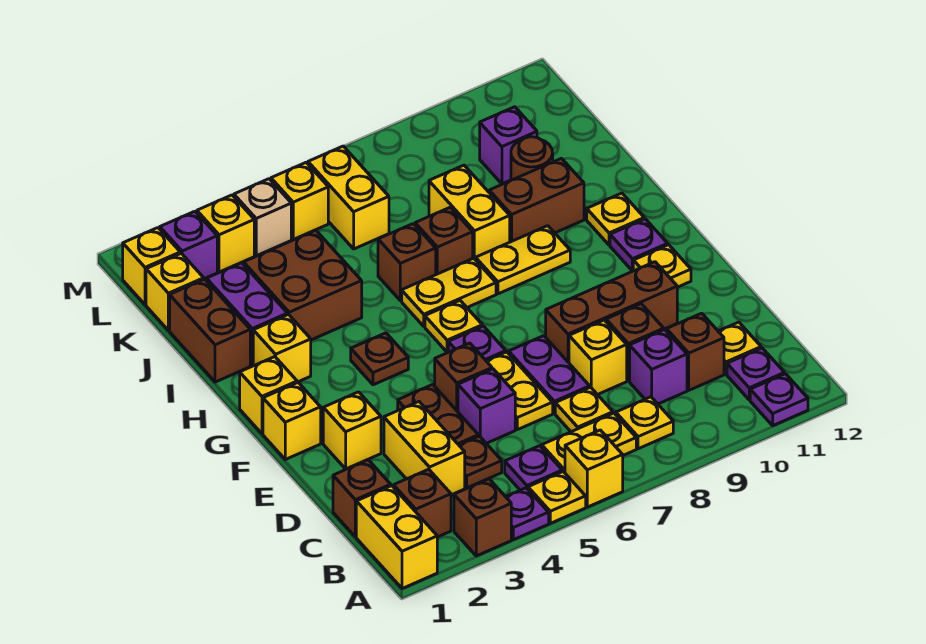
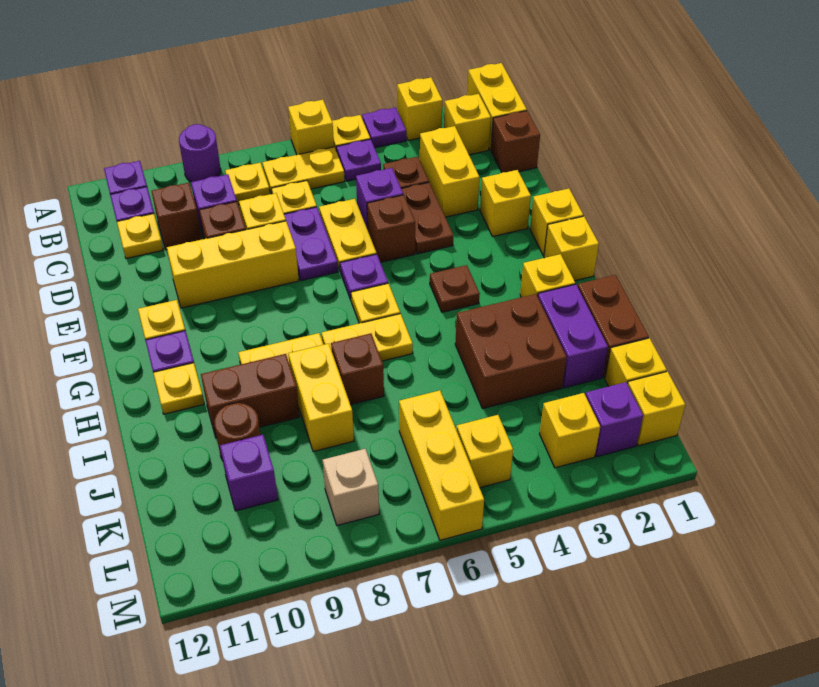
brown 1x1 brick [454,479,511,556] -> yellow 1x1 brick [397,78,442,141]
none -> purple 1x1 round brick [179,124,221,182]
brown 1x1 brick [394,469,451,537] -> yellow 1x1 brick [444,94,491,155]
brown 1x3 brick [546,262,677,363] -> yellow 1x3 brick [167,221,299,308]
brown 1x1 brick [378,224,436,301] -> none
yellow 1x2 brick [308,146,389,249] -> yellow 1x3 brick [399,390,484,540]
tan 1x1 brick [234,179,291,256] -> tan 1x1 brick moved to [323,449,379,526]

